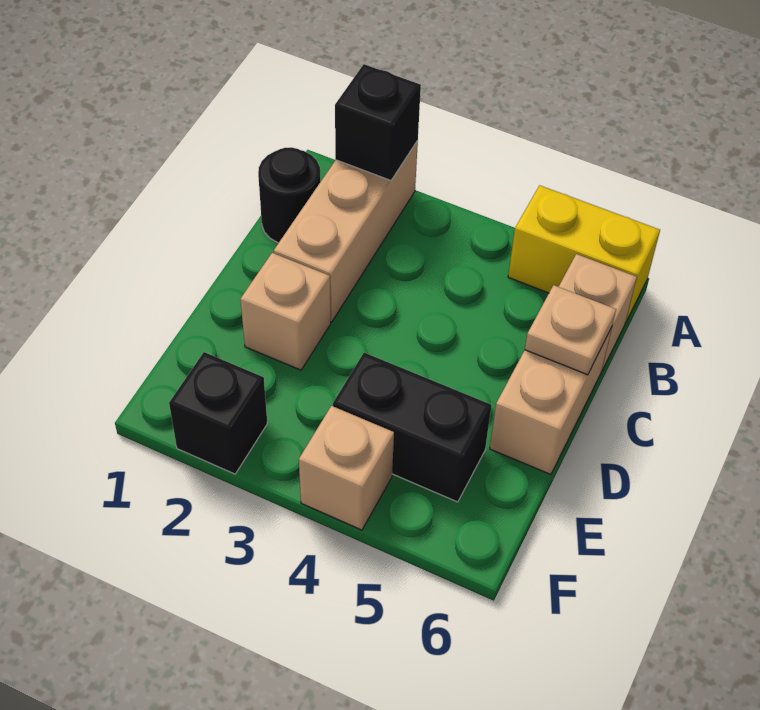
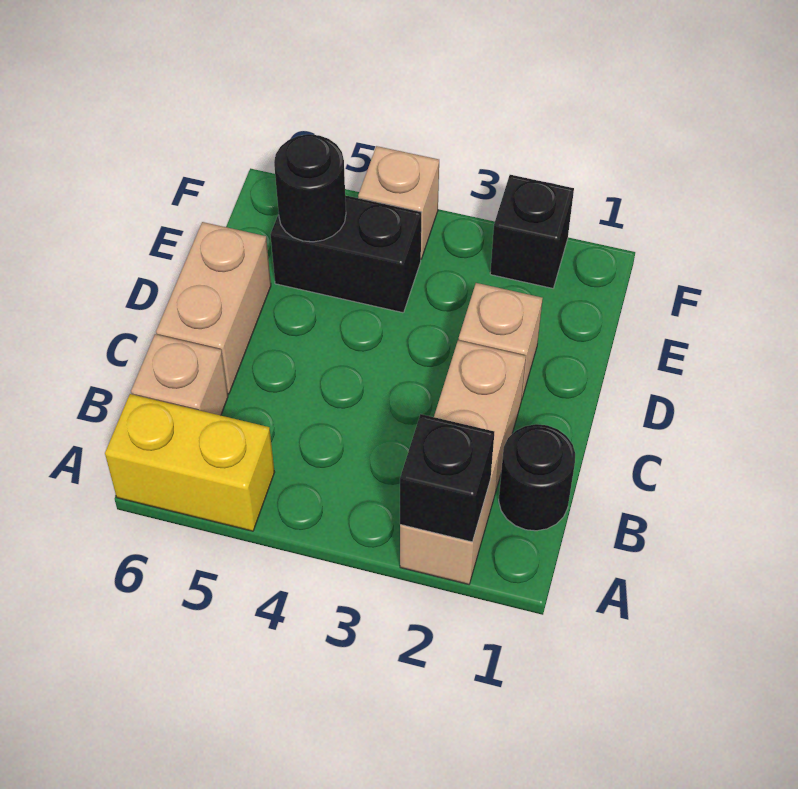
tan 1x1 plate [525,285,616,375] -> none
none -> black 1x1 round brick [274,134,346,242]

